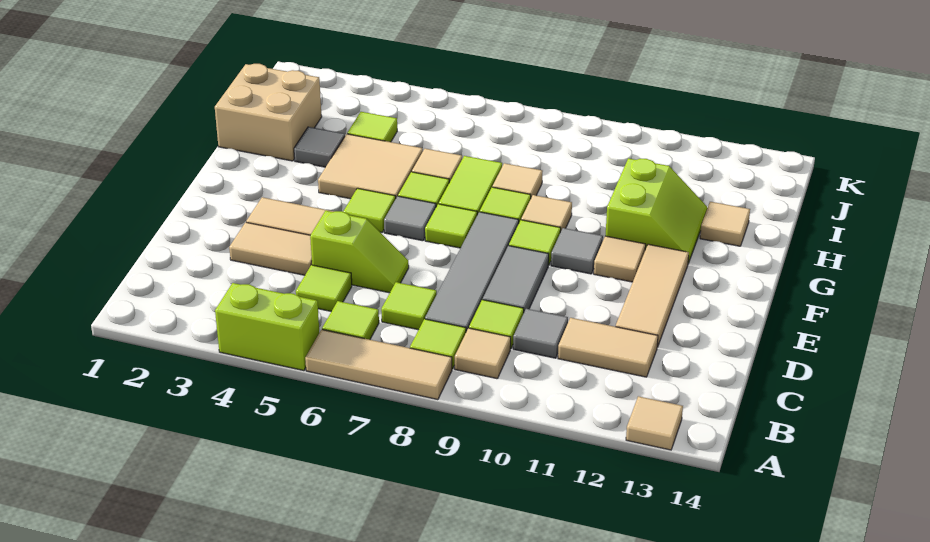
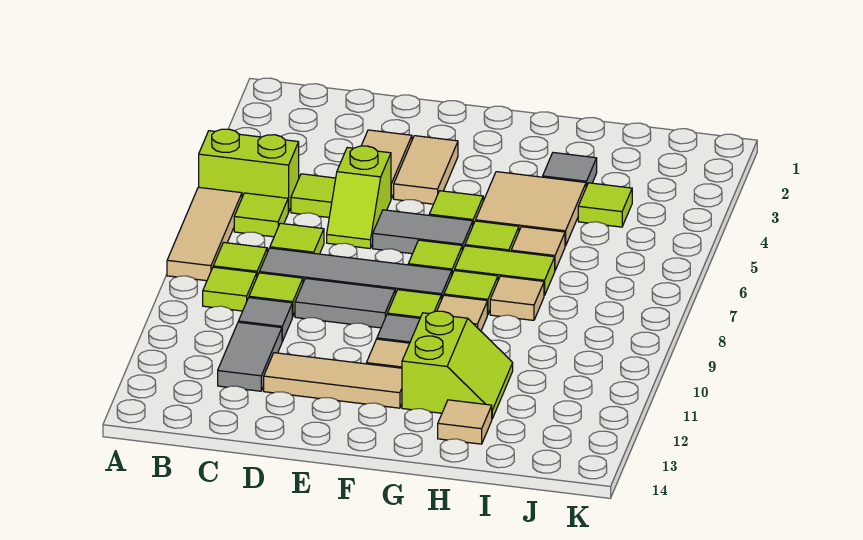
lime 1x2 brick [215,283,319,371] -> lime 1x2 brick turned to [199,129,299,212]
tan 1x1 tile [626,396,683,450] -> none
tan 1x1 tile [455,328,511,379] -> lime 1x1 tile [203,267,257,311]
tan 1x2 tile [558,318,658,377] -> grey 1x2 tile [218,322,282,391]
grey 1x1 tile [384,196,436,241] -> grey 1x2 tile [373,210,473,254]
lime 2x2 slope [606,158,707,263] -> lime 2x2 slope turned to [402,311,513,418]
tan 2x2 brick [215,64,322,161] -> none

